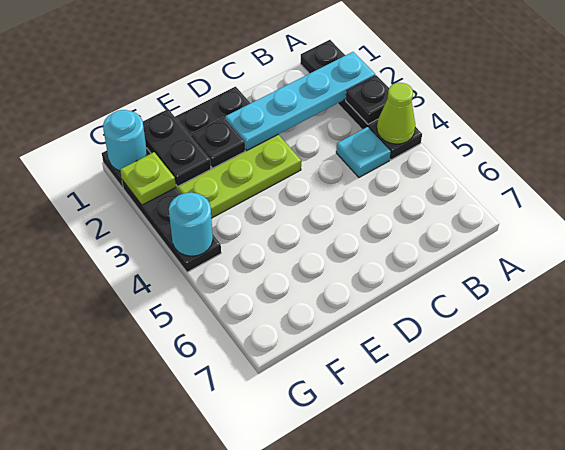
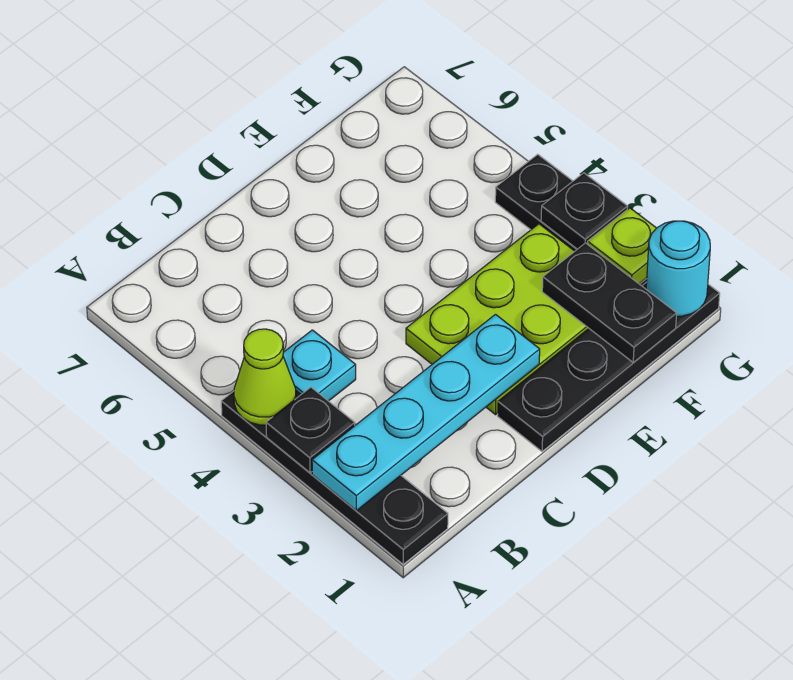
black 1x1 plate [191,117,245,168] -> black 1x1 plate moved to [541,173,628,249]
cyan 1x1 round brick [169,192,213,256] -> none

